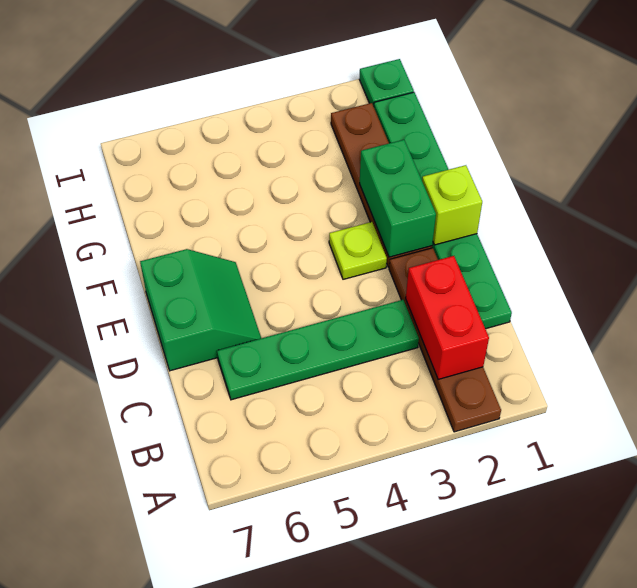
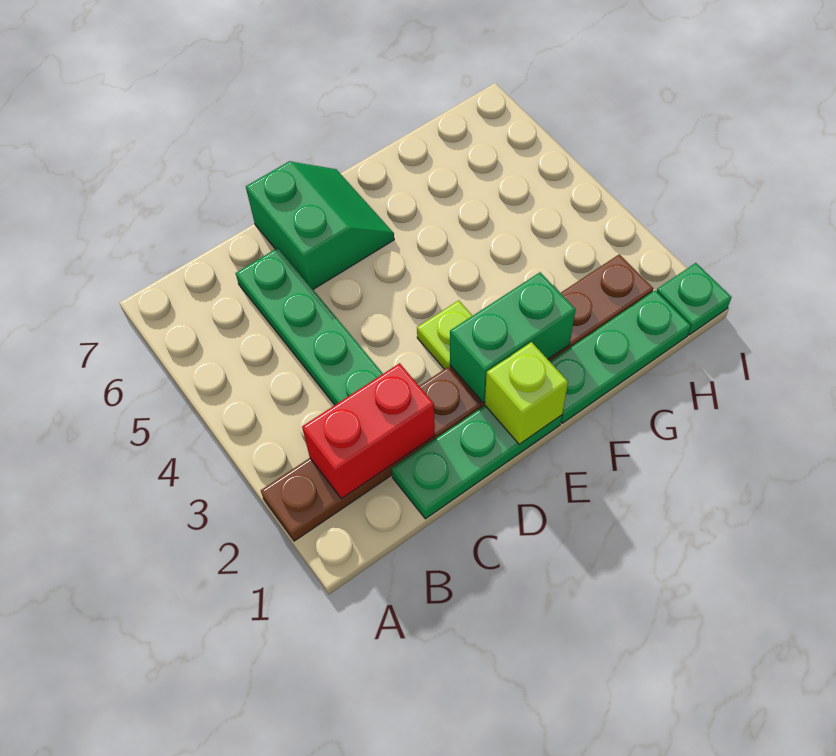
green 2x2 slope [140,249,261,371] -> green 2x2 slope turned to [246,161,394,289]

